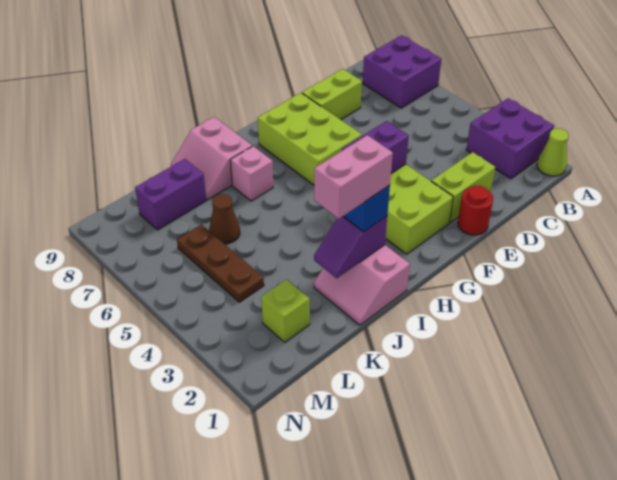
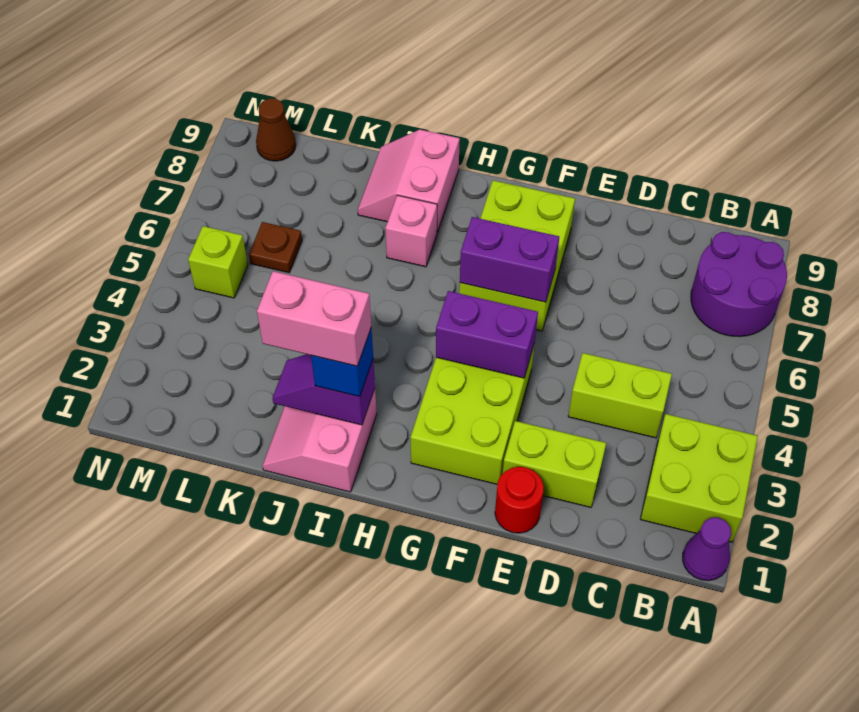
lime 1x1 cone [537,129,569,176] -> purple 1x1 cone [683,518,731,581]
purple 2x2 brick [466,98,554,179] -> lime 2x2 brick [641,414,758,542]
purple 2x2 brick [363,35,441,108] -> purple 2x2 round brick [691,232,787,337]
lime 1x2 brick [302,69,362,120] -> lime 1x2 brick moved to [568,353,672,438]
brown 1x1 cone [209,194,240,244] -> brown 1x1 cone moved to [256,99,296,161]
purple 1x2 brick [135,159,206,230] -> purple 1x2 brick moved to [460,217,559,302]
lime 1x1 brick [261,279,310,342] -> lime 1x1 brick moved to [188,226,248,298]
brown 1x3 plate [177,225,264,302] -> brown 1x1 plate [249,222,302,273]

